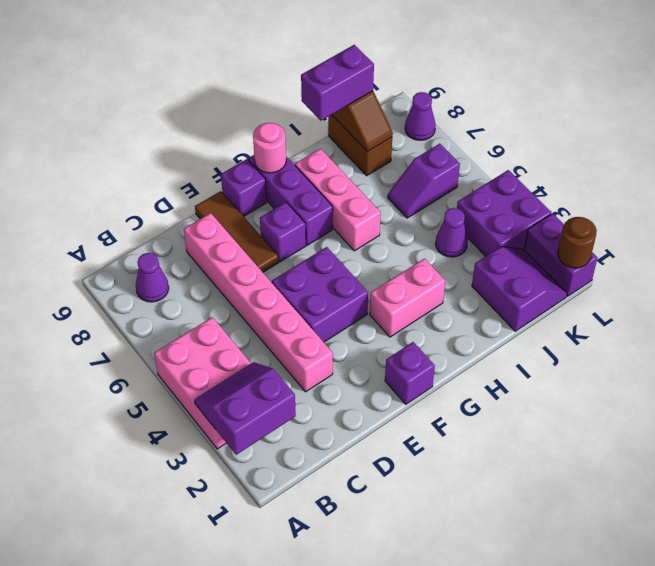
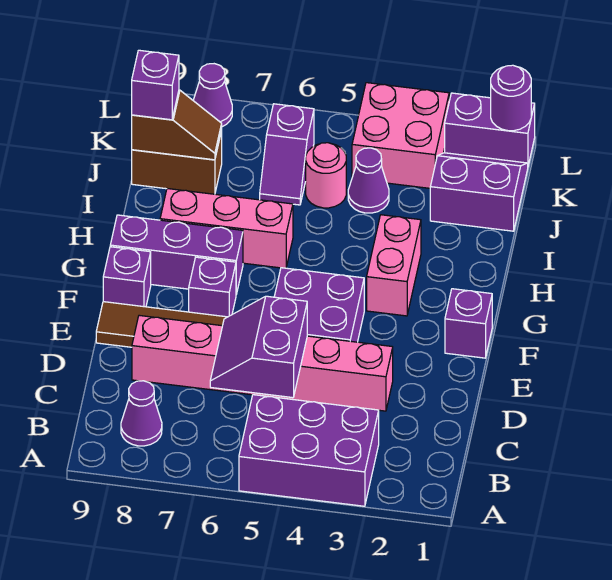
purple 2x2 slope [194,362,296,455] -> purple 2x2 slope moved to [210,296,307,398]
pink 2x3 brick [154,317,251,449] -> purple 2x3 brick [239,395,379,506]
pink 1x1 round brick [253,123,286,173] -> pink 1x1 round brick moved to [306,143,346,208]
purple 1x2 brick [301,45,374,121] -> purple 1x1 brick [132,50,179,120]
purple 2x2 brick [457,170,552,256] -> pink 2x2 brick [352,83,449,188]
brown 1x1 round brick [558,217,597,268] -> purple 1x1 round brick [491,65,531,131]

